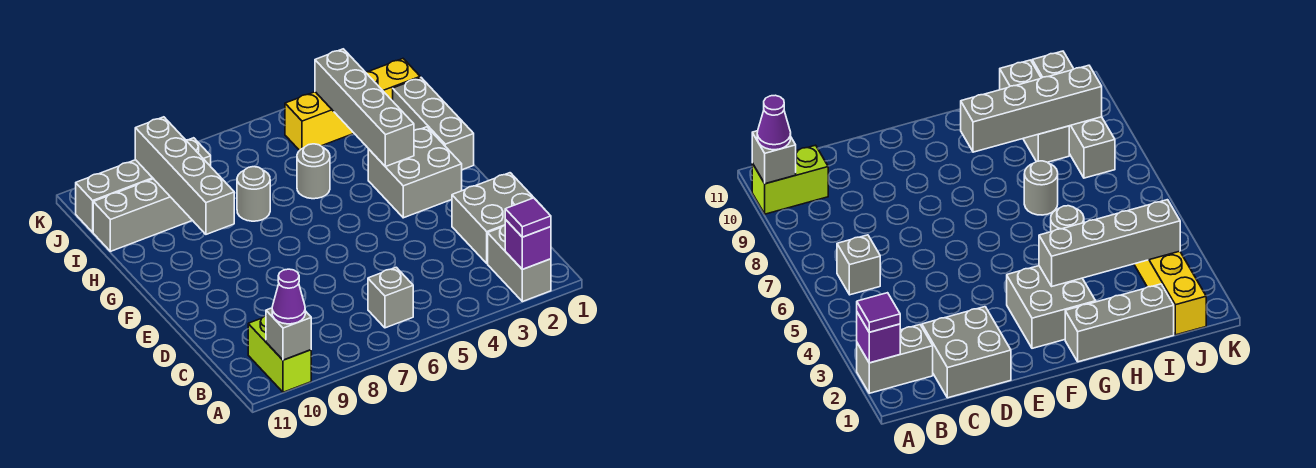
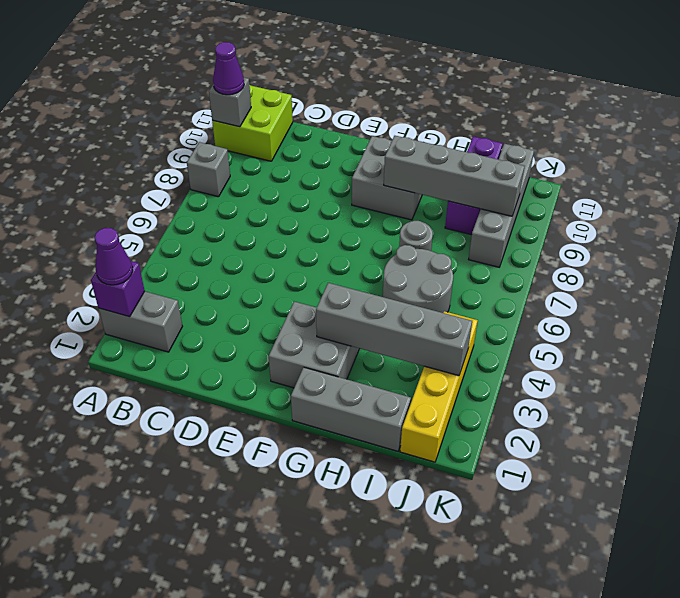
purple 1x1 tile [505,198,551,237] -> purple 1x1 cone [95,228,133,285]
lime 1x2 brick [248,316,311,392] -> lime 2x2 brick [212,85,293,161]
grey 1x1 brick [368,267,413,328] -> grey 1x1 brick moved to [187,142,230,197]
grey 2x2 brick [452,173,537,263] -> grey 2x2 brick moved to [352,136,422,220]
grey 1x1 round brick [297,144,330,199] -> grey 2x2 round brick [383,245,453,313]
grey 1x3 brick [93,179,192,251] -> purple 1x3 brick [445,136,503,235]

